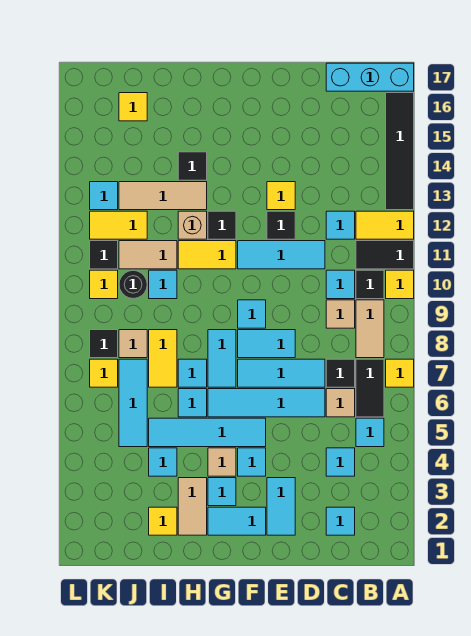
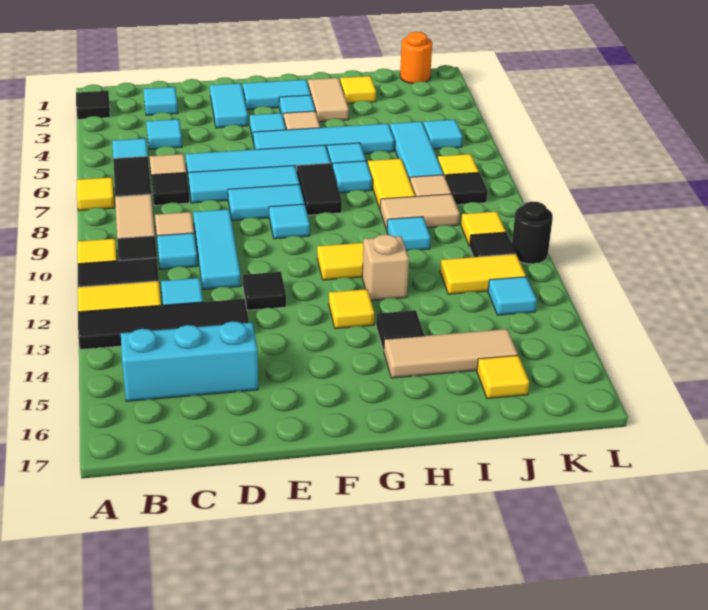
black 1x4 tile [386,93,414,210] -> black 1x4 tile turned to [78,299,249,350]
cyan 1x3 brick [326,63,414,91] -> cyan 1x3 brick moved to [121,321,258,401]
cyan 1x3 tile [238,241,325,269] -> cyan 1x3 tile turned to [193,209,241,289]
yellow 1x1 tile [267,182,295,210] -> yellow 1x1 tile moved to [329,289,374,329]
cyan 1x2 tile [208,330,236,387] -> black 1x2 tile [297,163,342,215]
black 1x1 tile [208,211,236,239] -> black 1x1 tile moved to [76,91,110,119]
tan 1x3 tile [119,182,207,210] -> tan 1x3 tile moved to [384,329,518,378]
cyan 1x1 tile [149,448,177,476] -> cyan 1x1 tile moved to [423,120,463,149]
tan 1x2 tile [119,241,177,269] -> tan 1x2 tile moved to [380,194,460,230]
black 1x1 round brick [119,270,147,299] -> black 1x1 round brick moved to [512,201,553,264]
none -> orange 1x1 round brick [400,32,432,84]

